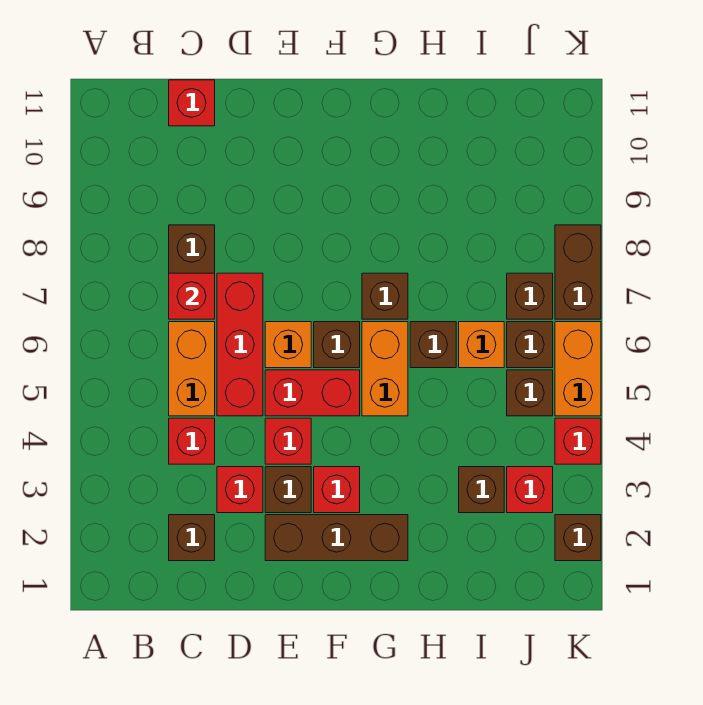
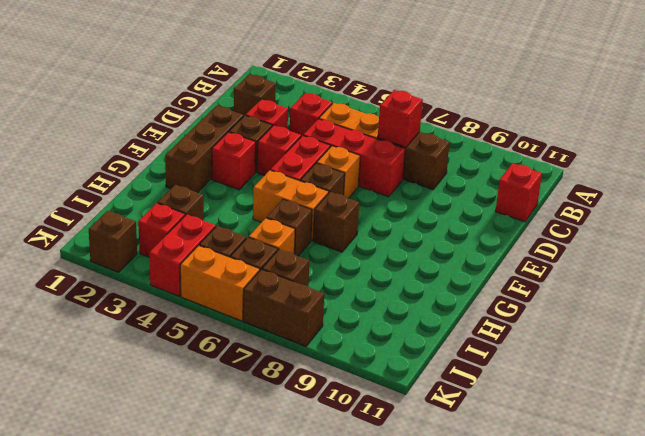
red 1x1 brick [555,418,601,464] -> red 1x2 brick [149,214,216,296]

